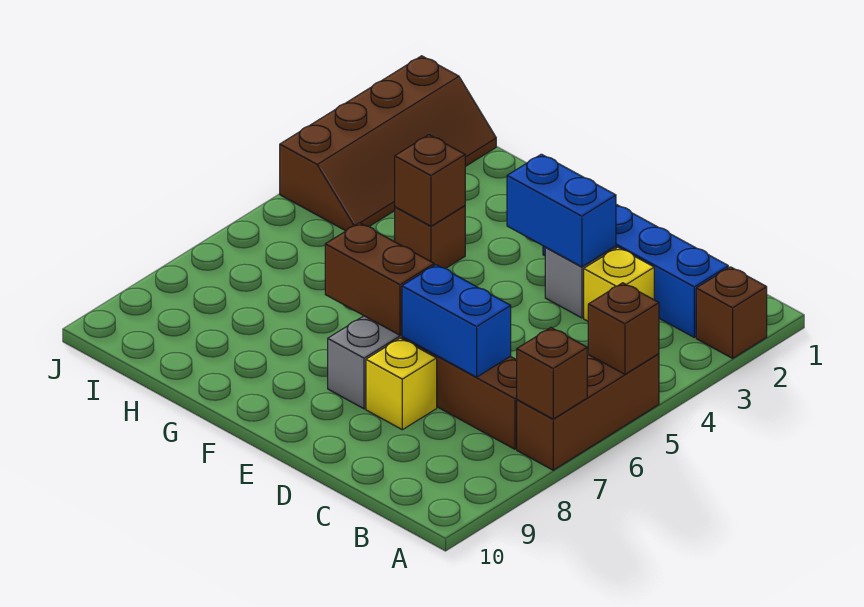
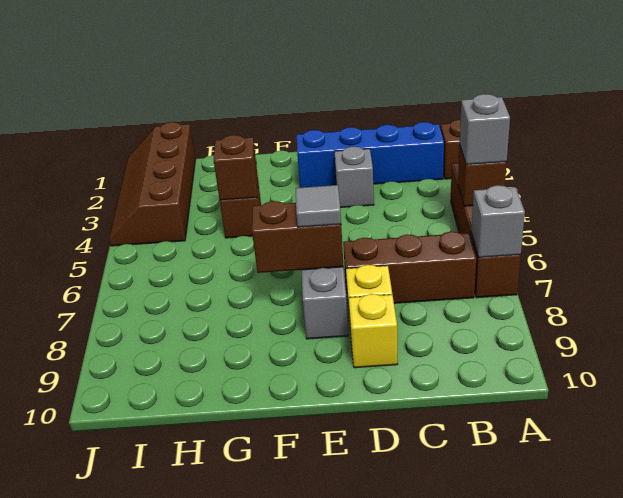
brown 1x3 brick [517,354,659,470] -> brown 1x4 brick [451,163,521,298]
none -> grey 1x1 brick [460,94,510,165]
brown 1x1 brick [517,328,587,419] -> grey 1x1 brick [471,185,525,257]
yellow 1x1 brick [584,247,654,321] -> yellow 1x1 brick moved to [349,294,397,368]
blue 1x2 brick [402,265,511,377] -> none
blue 1x2 brick [507,154,616,267] -> none
none -> grey 1x1 tile [296,185,341,227]
brown 2x4 slope [280,56,496,231] -> brown 2x4 slope turned to [109,122,195,246]

